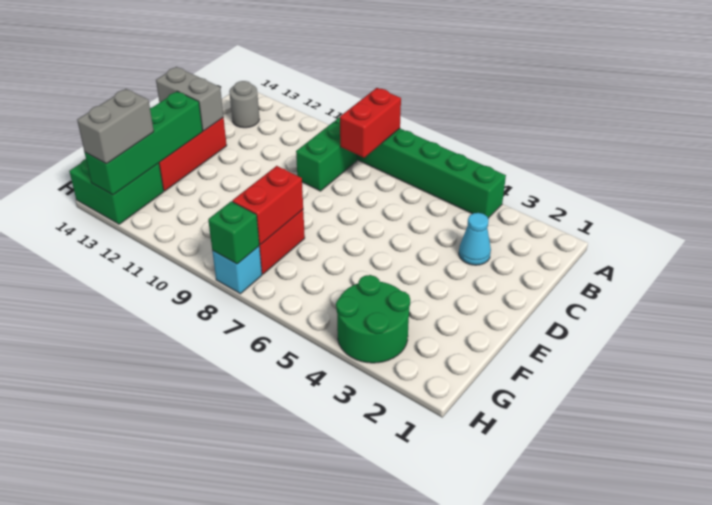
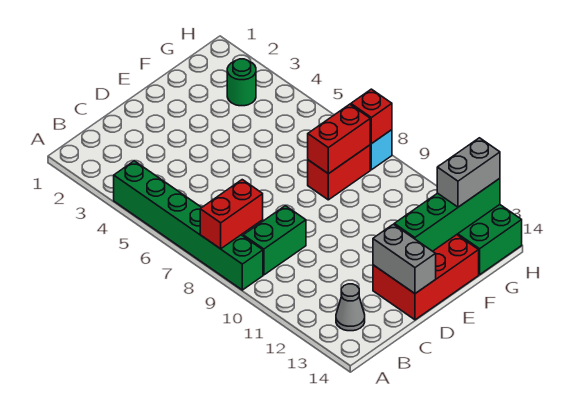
grey 1x1 round brick [229,81,259,128] -> grey 1x1 cone [336,284,365,331]
cyan 1x1 cone [459,213,491,265] -> none
green 2x2 round brick [336,275,410,363] -> green 1x1 round brick [227,59,256,106]
green 1x1 brick [208,201,260,264] -> red 1x1 brick [351,89,392,144]

